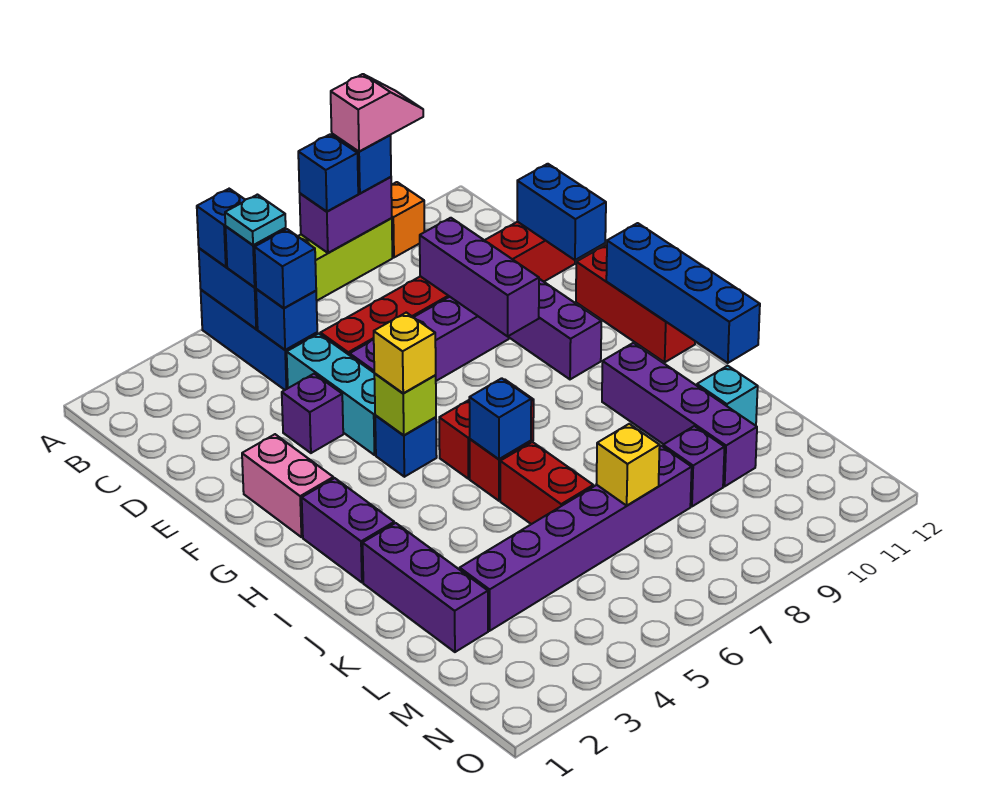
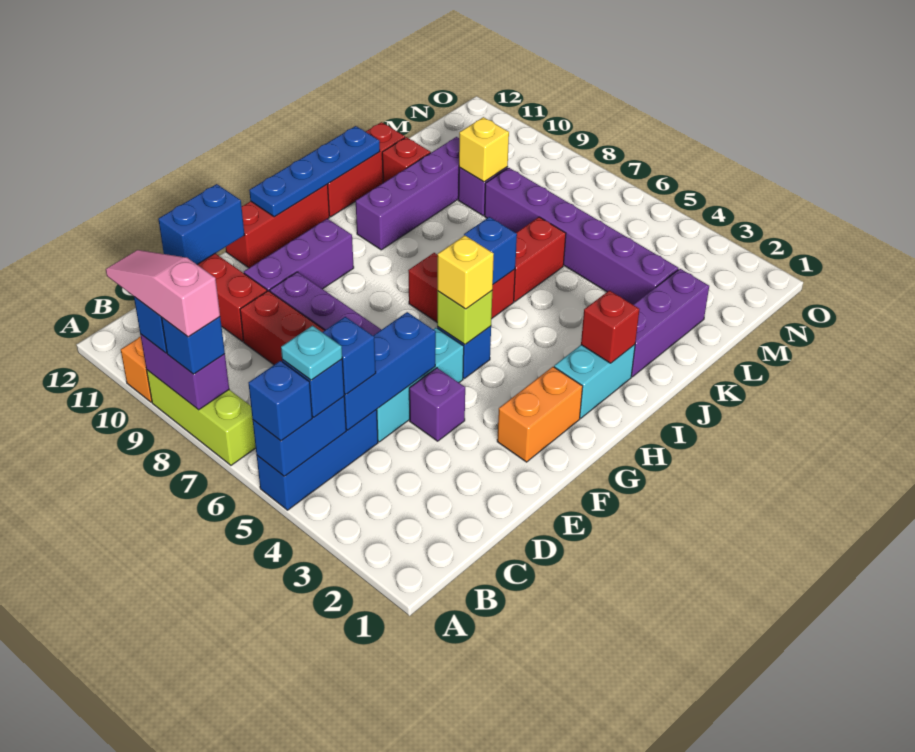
pink 1x2 slope [331,74,423,151] -> pink 1x3 slope [106,250,220,337]
blue 1x1 brick [256,289,317,350] -> blue 1x3 brick [344,312,436,430]
purple 1x3 brick [420,218,539,336] -> none
pink 1x2 brick [242,434,333,537] -> orange 1x2 brick [497,367,583,462]
blue 1x4 brick [606,223,760,363] -> blue 1x4 plate [249,126,380,217]
purple 1x2 brick [302,478,394,582] -> cyan 1x2 brick [554,345,635,418]
none -> red 1x1 brick [581,290,640,363]
none -> red 1x3 brick [327,122,405,217]
cyan 1x1 brick [697,366,758,426] -> red 1x1 brick [382,137,431,183]
yellow 1x1 brick [596,424,660,506] -> yellow 1x1 brick moved to [459,117,509,182]

